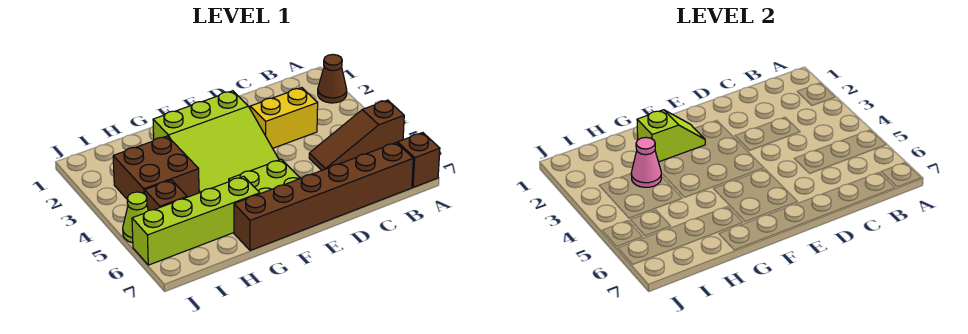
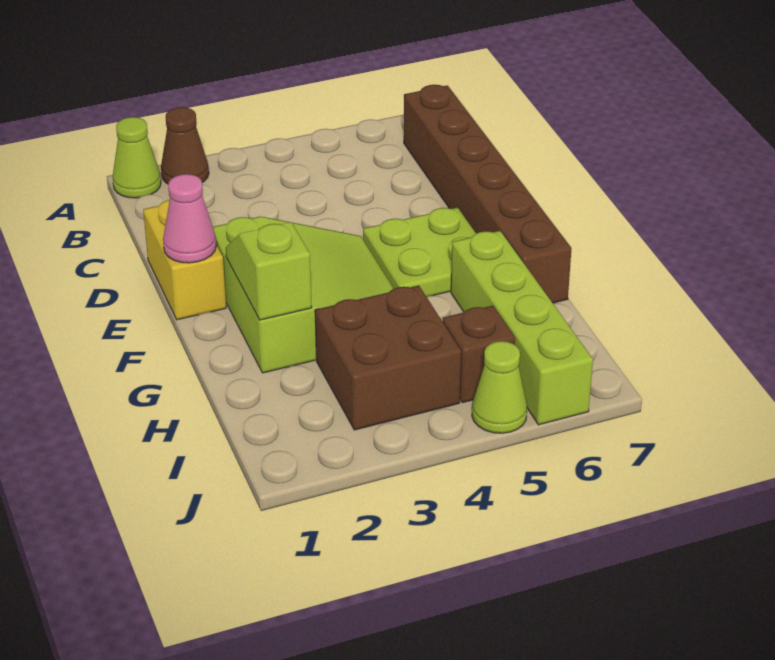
none -> lime 1x1 cone [113,117,161,198]
brown 1x3 slope [309,100,404,170] -> none
brown 1x1 brick [398,133,440,187] -> none
yellow 1x2 brick [250,88,318,148] -> yellow 1x2 brick moved to [143,200,226,320]
pink 1x1 cone [631,137,661,187] -> pink 1x1 cone moved to [163,174,216,263]

